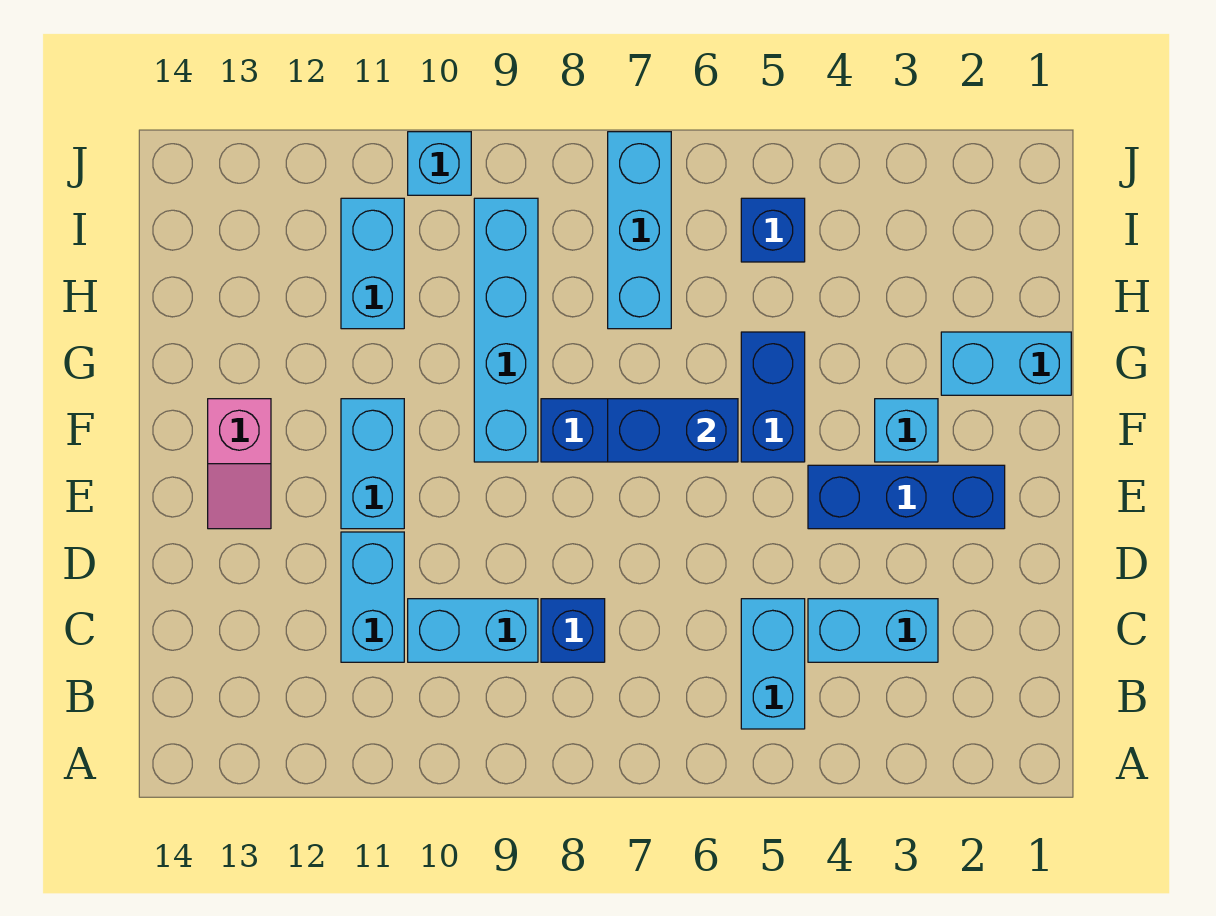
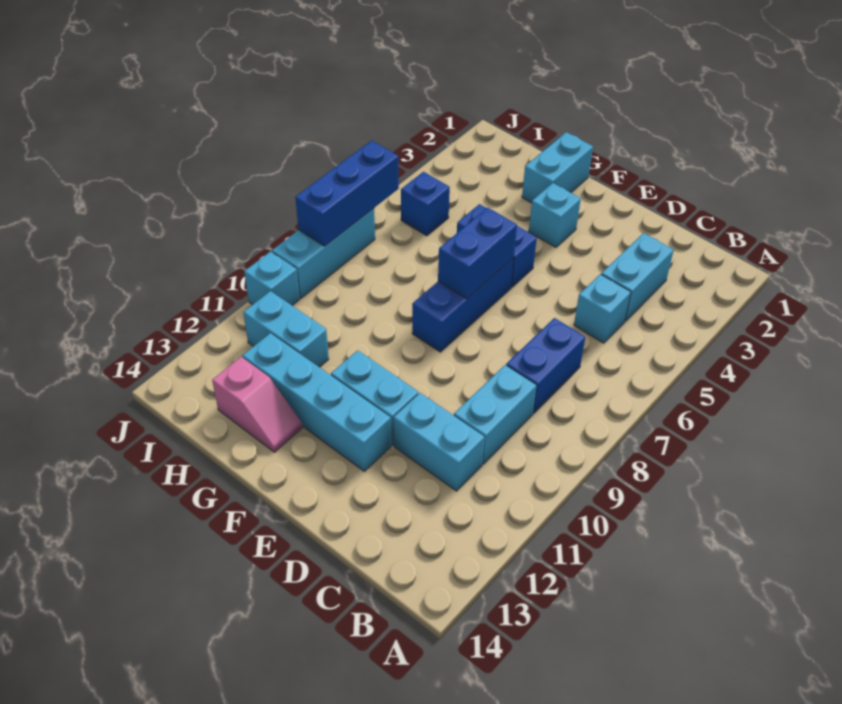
cyan 1x2 brick [741,599,805,729] -> cyan 1x1 brick [574,274,631,343]
blue 1x1 brick [541,599,605,662] -> blue 1x2 brick [506,318,585,413]
blue 1x3 brick [808,465,1005,529] -> blue 1x3 brick moved to [295,141,399,246]
pink 1x2 slope [208,399,271,529] -> pink 1x2 slope moved to [212,357,302,452]
cyan 1x4 brick [474,198,538,462] -> cyan 1x4 brick moved to [243,333,391,471]
cyan 1x3 brick [608,132,671,329] -> cyan 1x3 brick turned to [272,208,375,298]

